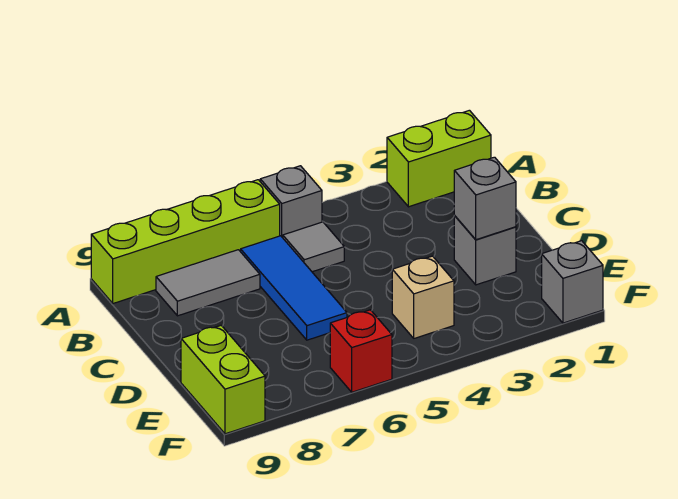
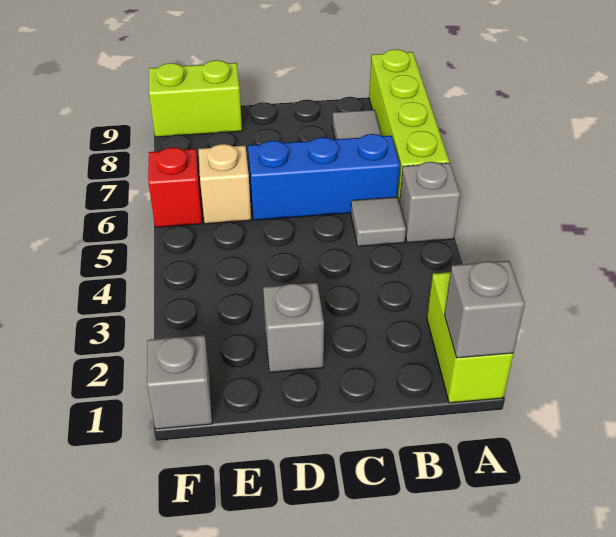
blue 1x3 tile [241,236,347,340] -> blue 1x3 brick [248,134,400,220]
grey 1x1 brick [454,157,516,240] -> grey 1x1 brick moved to [444,261,525,358]
tan 1x1 brick [392,256,454,338] -> tan 1x1 brick moved to [198,144,251,224]

